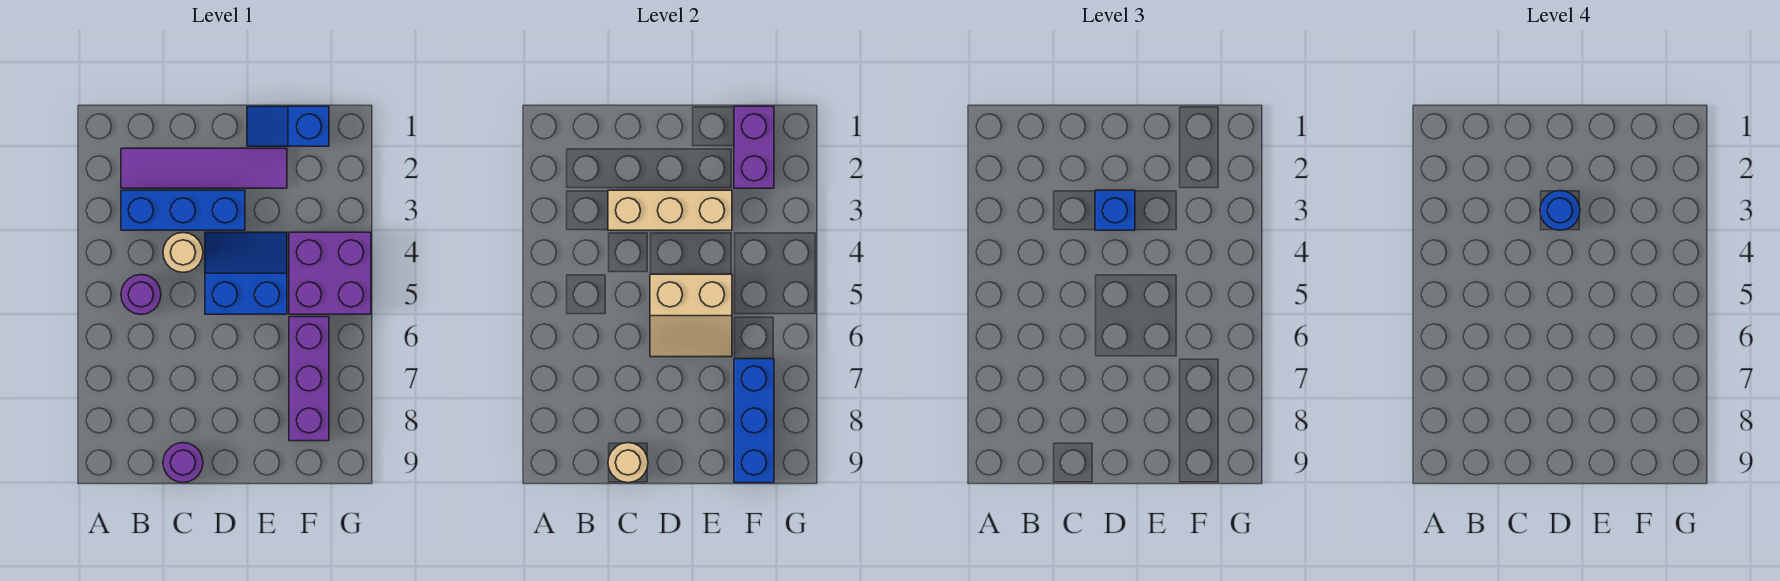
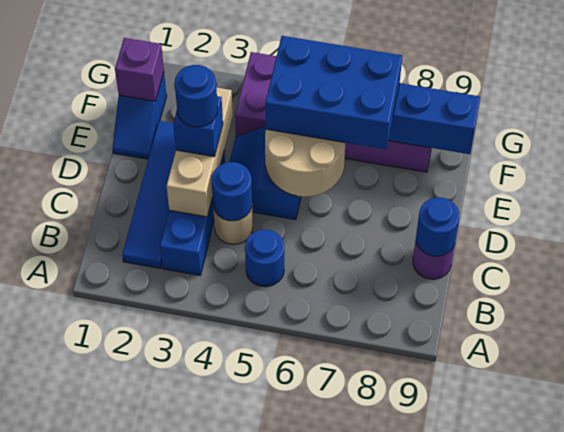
purple 1x4 tile [121,148,287,188] -> blue 1x4 tile [122,121,176,269]
purple 1x1 round brick [121,275,161,314] -> blue 1x1 round brick [245,229,284,287]
none -> blue 1x1 round brick [212,162,252,221]
tan 1x1 round brick [608,443,648,483] -> blue 1x1 round brick [416,197,459,256]
tan 2x2 slope [650,274,732,357] -> tan 2x2 round brick [265,129,345,197]
none -> blue 2x3 brick [265,36,402,149]
purple 1x2 brick [734,106,774,188] -> purple 1x1 brick [115,38,164,101]

